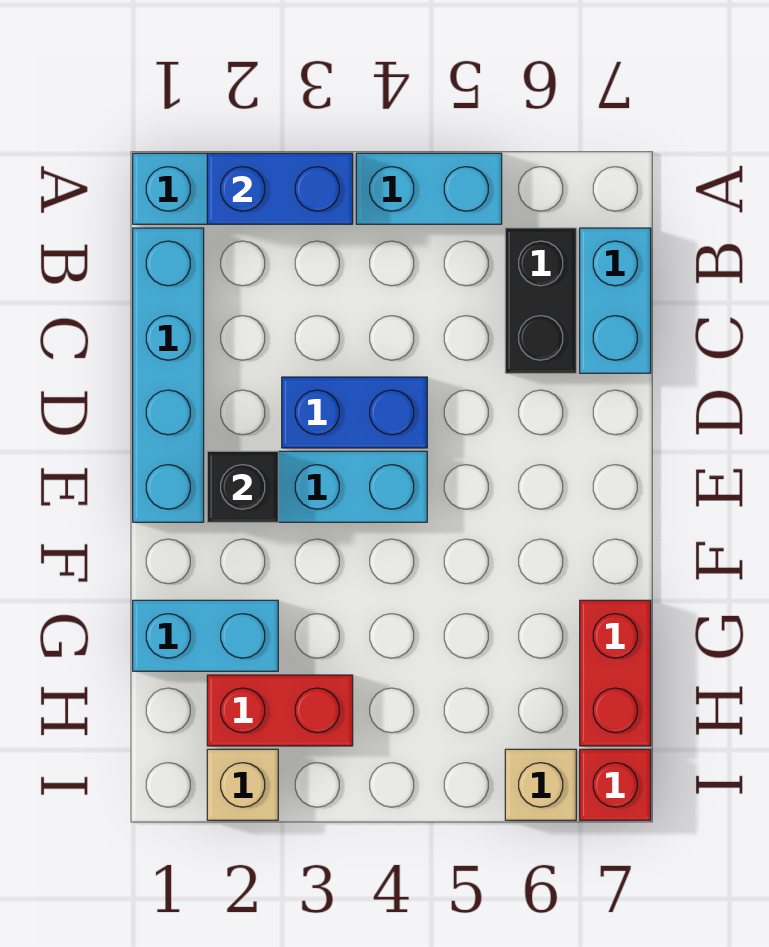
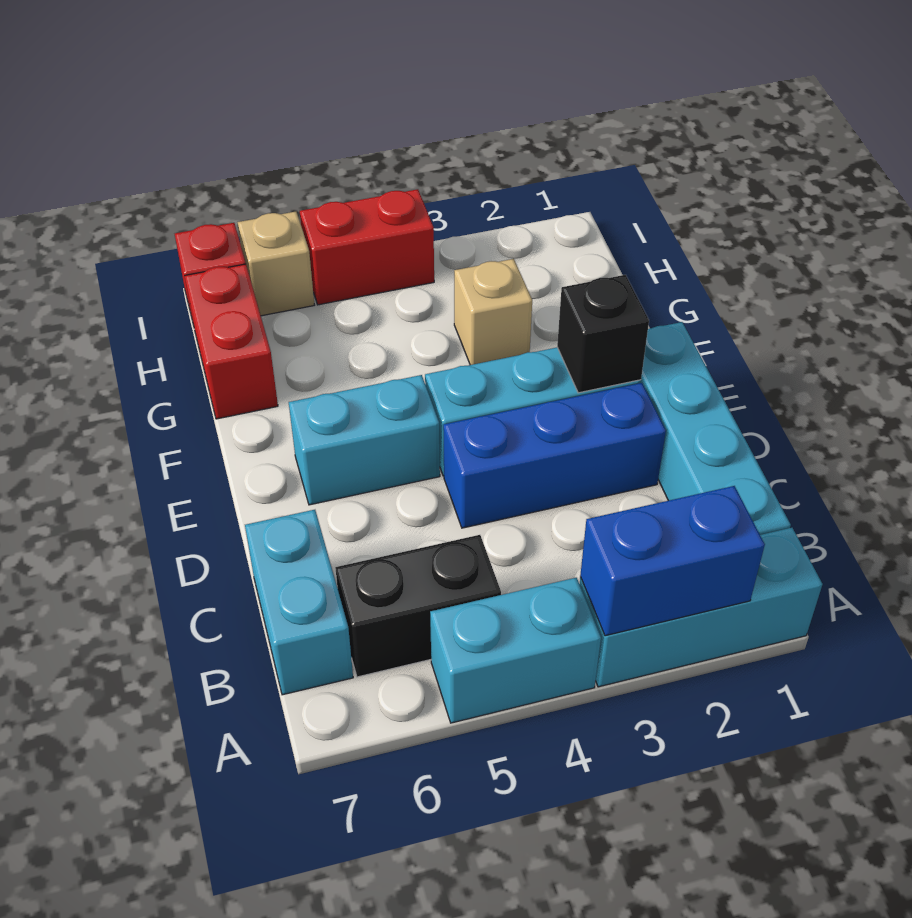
black 1x2 brick [505,228,576,373] -> black 1x2 brick turned to [335,535,501,677]
blue 1x2 brick [282,377,427,448] -> blue 1x3 brick [443,383,666,528]
cyan 1x2 brick [133,600,278,671] -> cyan 1x2 brick moved to [289,375,440,505]
red 1x2 brick [207,675,353,746] -> red 1x2 brick moved to [300,189,434,305]
tan 1x1 brick [207,749,278,820] -> tan 1x1 brick moved to [454,259,532,365]

